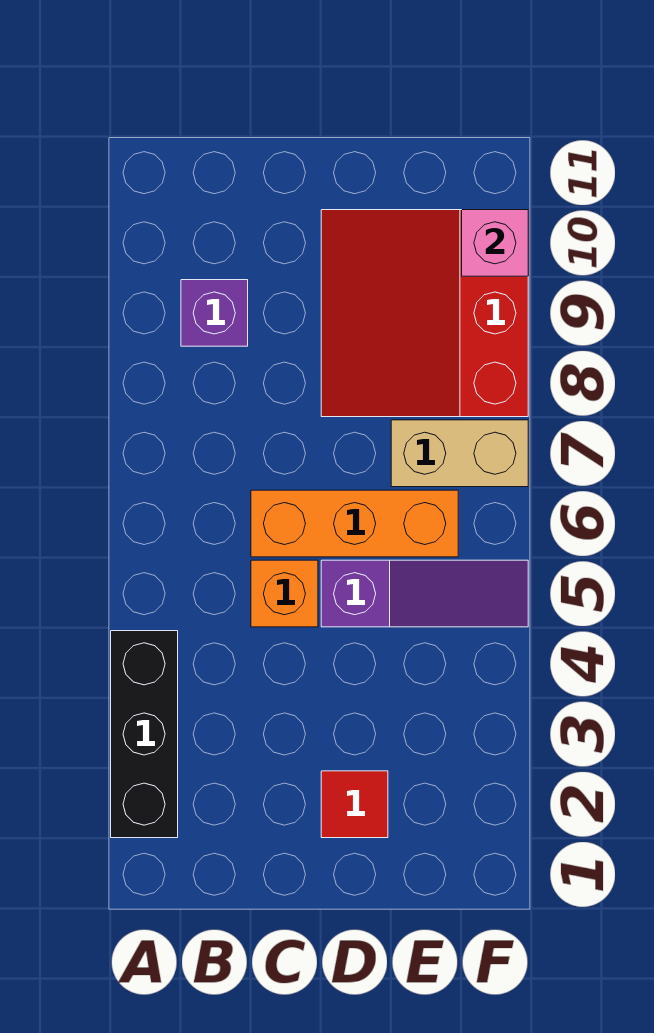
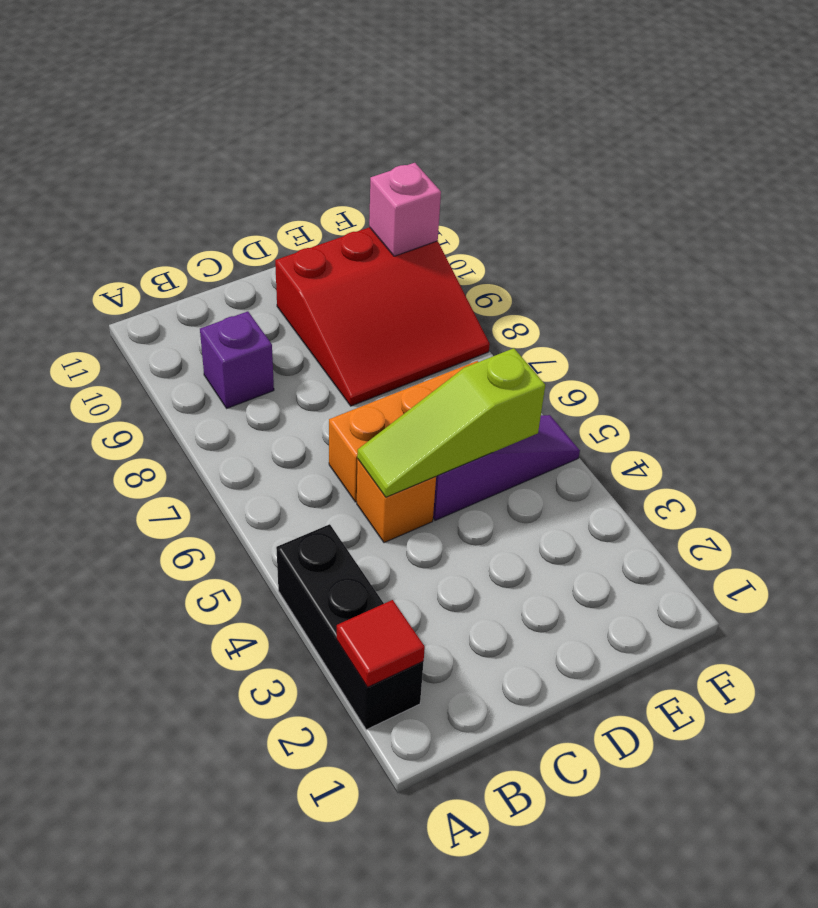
none -> lime 1x3 slope [357,348,545,497]
red 1x1 tile [321,771,388,838] -> red 1x1 tile moved to [337,600,425,687]
red 3x3 slope [321,210,528,417] -> red 3x3 slope turned to [275,227,490,406]
tan 1x2 brick [391,420,528,487] -> none

